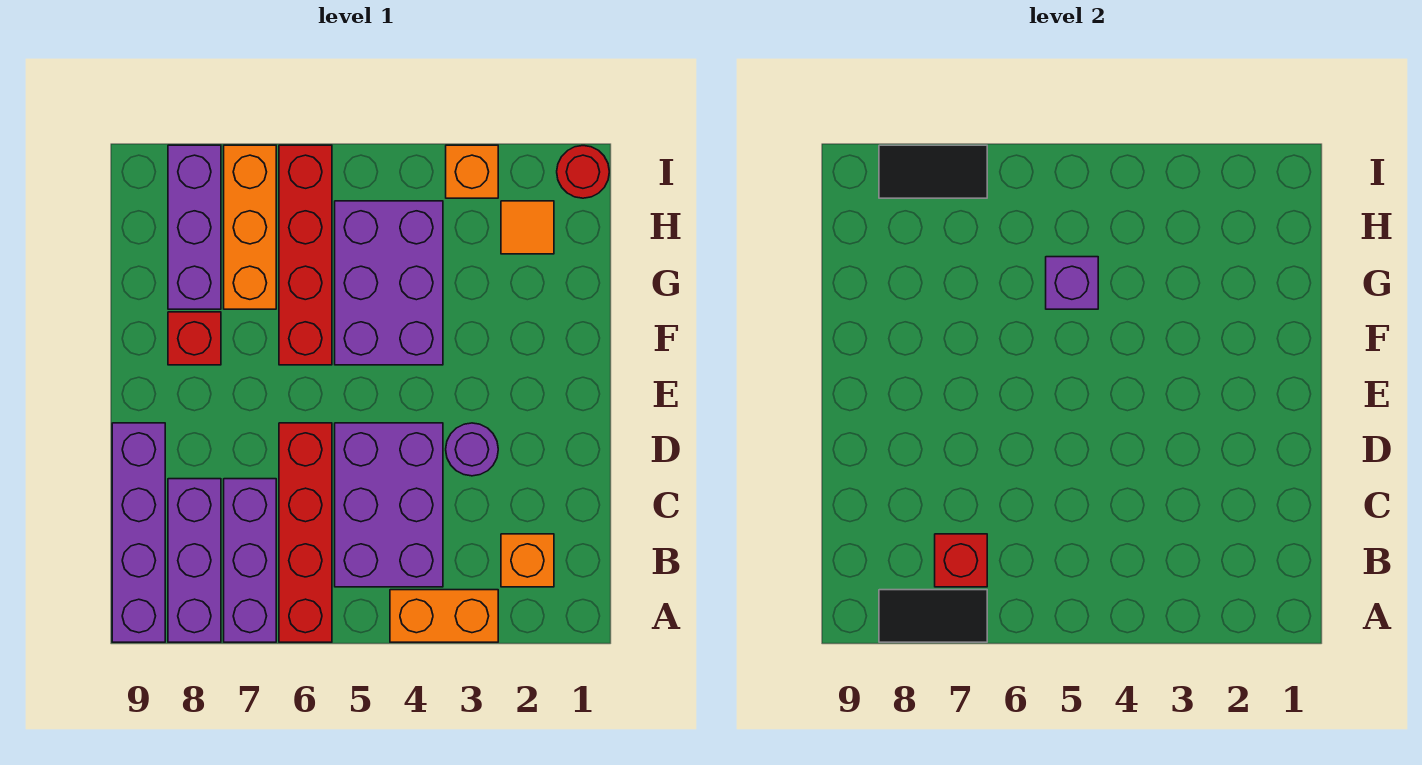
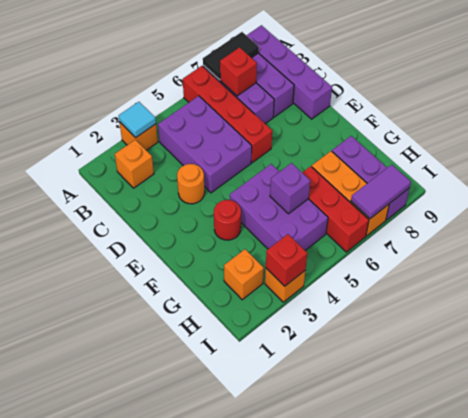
orange 1x2 brick [390,590,498,642] -> orange 1x1 brick [119,122,158,150]
none -> cyan 1x1 tile [119,102,156,138]
purple 1x1 round brick [446,423,498,476] -> orange 1x1 round brick [177,164,205,204]
red 1x4 brick [279,145,332,365] -> red 1x3 brick [302,166,369,252]
red 1x1 brick [168,312,221,365] -> red 1x1 brick moved to [266,234,307,286]
orange 1x1 tile [501,201,554,254] -> orange 1x1 brick [224,249,264,300]
red 1x1 round brick [557,146,609,198] -> red 1x1 round brick moved to [214,200,241,240]
black 1x2 tile [879,145,987,198] -> purple 1x2 tile [351,165,411,219]

